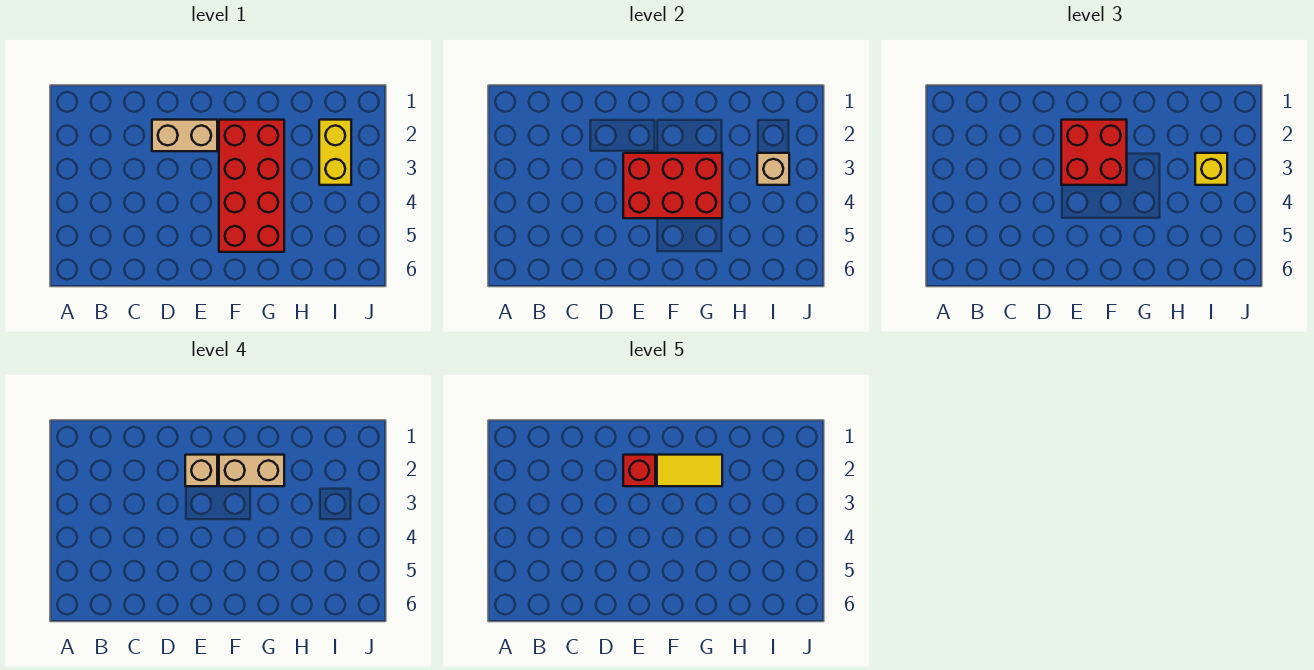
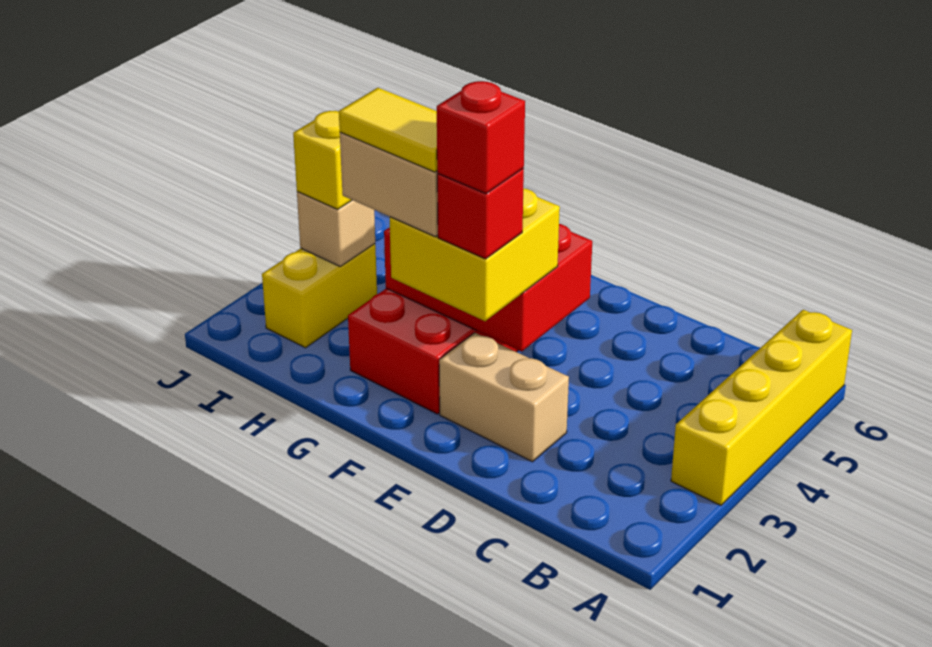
none -> yellow 1x4 brick [671,310,852,505]
red 2x2 brick [1061,120,1127,185] -> yellow 2x2 brick [390,188,560,321]
tan 1x1 brick [185,455,217,486] -> red 1x1 brick [437,169,524,259]

